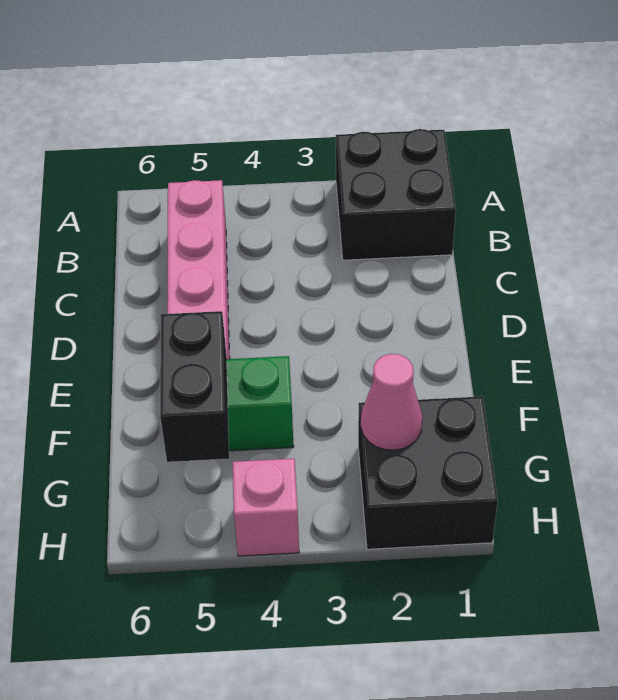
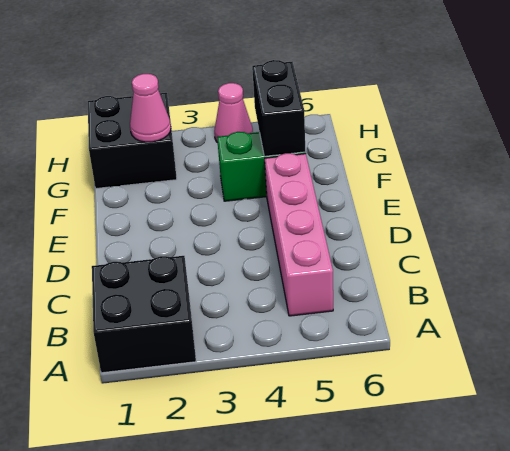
pink 1x1 brick [232,459,299,556] -> pink 1x1 cone [214,83,253,143]

